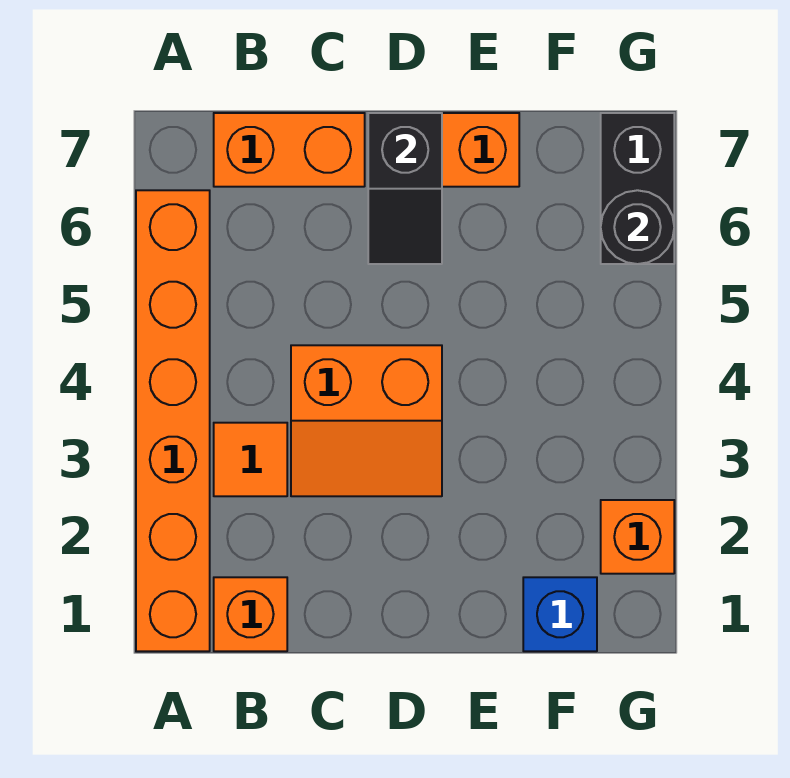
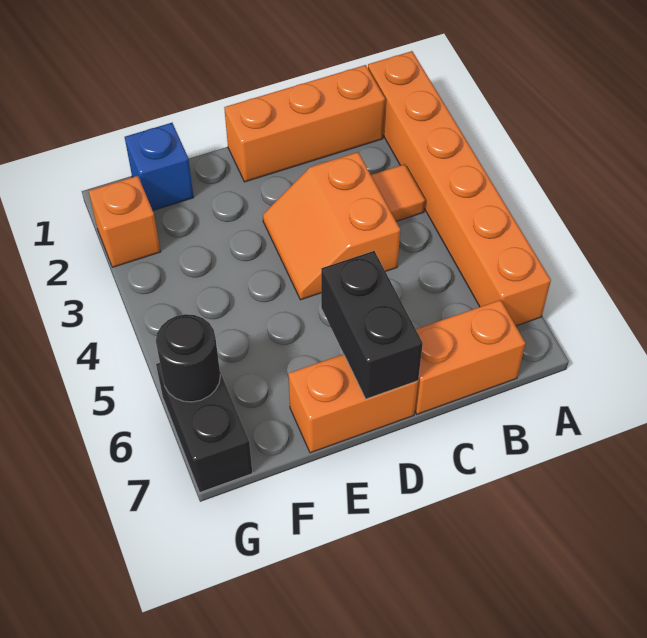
orange 1x1 brick [214,577,287,651] -> orange 1x3 brick [224,65,385,182]
orange 2x2 slope [291,345,442,496] -> orange 2x2 slope turned to [263,152,400,300]
black 1x2 slope [368,113,442,264] -> black 1x2 brick [321,251,423,399]

